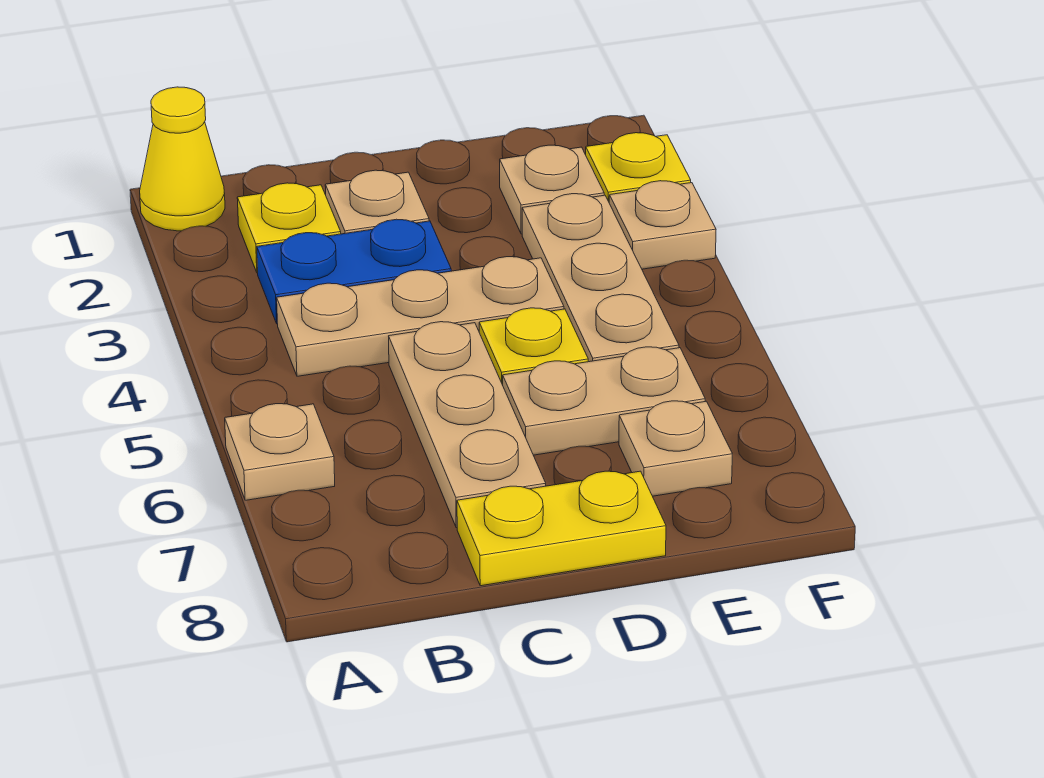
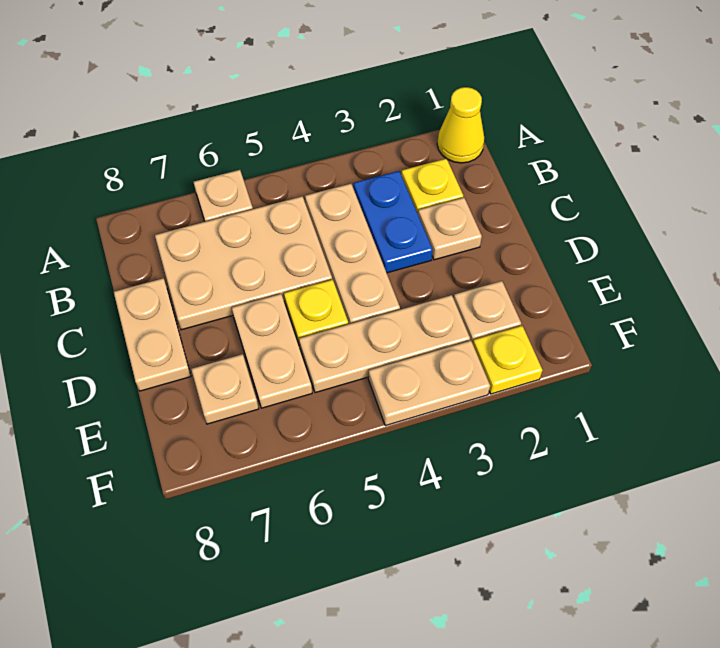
tan 1x3 plate [389,322,546,528] -> tan 2x3 plate [155,196,332,330]
yellow 1x2 plate [457,471,666,586] -> tan 1x2 plate [114,278,191,391]
tan 1x1 plate [609,181,716,269] -> tan 1x2 plate [368,341,490,426]

